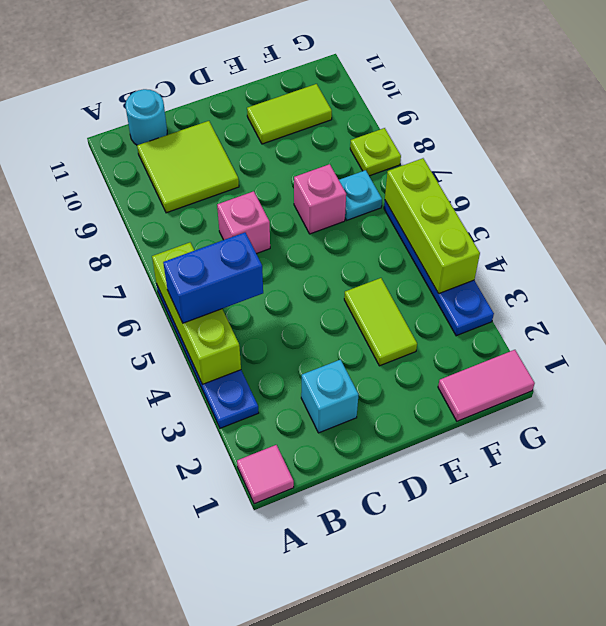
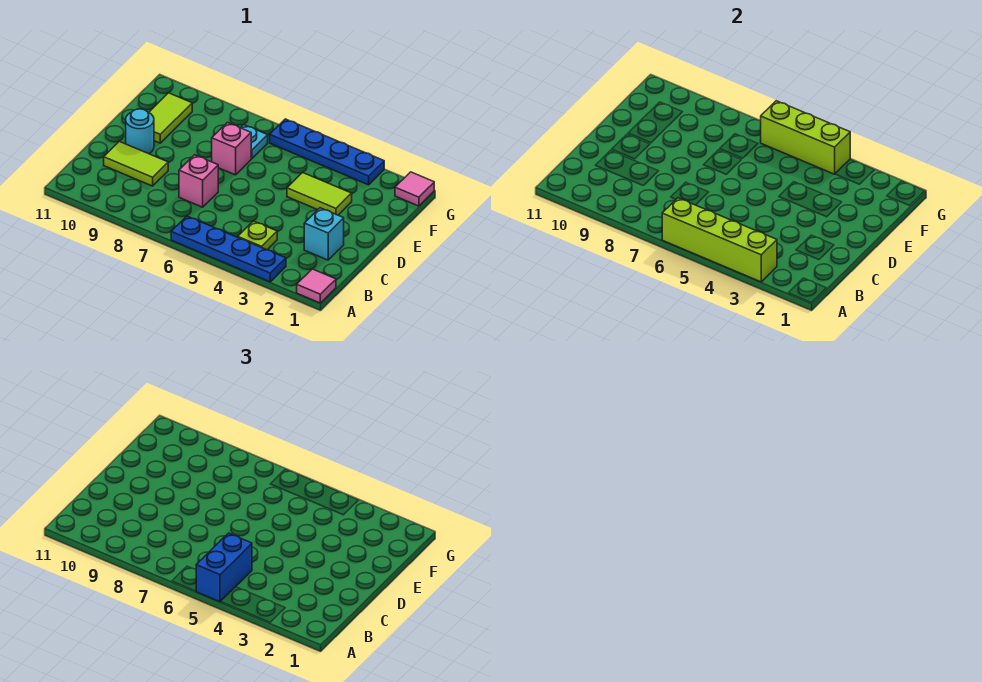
lime 1x3 brick [152,243,241,384] -> lime 1x4 brick [662,198,777,282]
lime 2x2 tile [137,121,239,213] -> lime 1x2 tile [104,141,168,186]
cyan 1x1 round brick [125,89,167,145] -> cyan 1x1 round brick moved to [126,109,154,154]
pink 1x2 tile [438,350,535,421] -> pink 1x1 tile [395,172,434,206]
lime 1x1 plate [350,128,401,176] -> lime 1x1 plate moved to [238,221,277,250]

